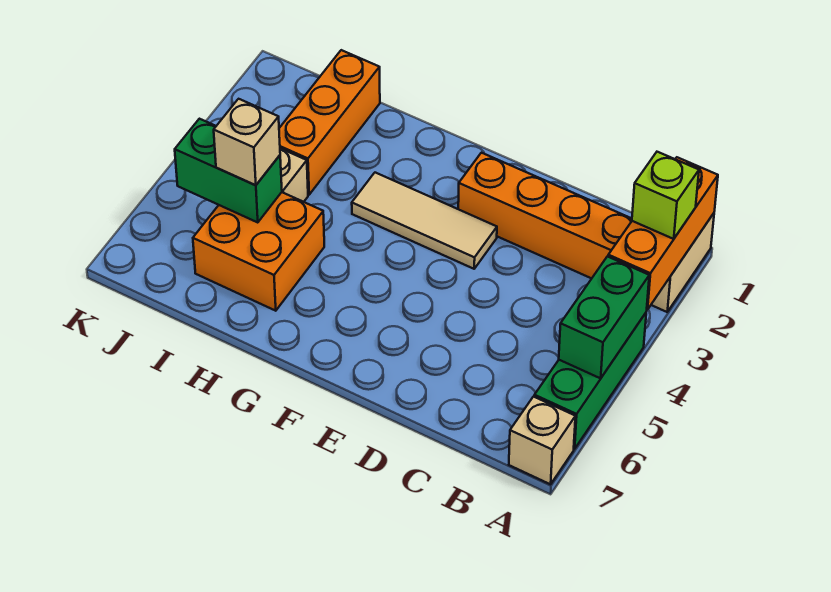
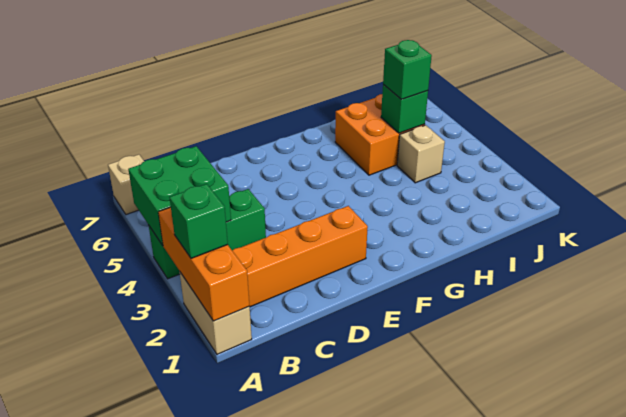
lime 1x1 brick [632,152,699,239] -> green 1x1 brick [169,184,228,258]
green 1x3 brick [534,313,646,449] -> green 1x3 brick turned to [149,189,266,279]
green 1x2 brick [559,256,649,378] -> green 2x2 brick [128,146,231,245]
tan 1x3 tile [352,173,497,269] -> none
orange 1x3 brick [279,50,380,195] -> none
green 1x2 brick [175,119,282,223] -> green 1x1 brick [381,85,428,133]
tan 1x1 brick [214,99,280,185] -> green 1x1 brick [383,40,432,99]

